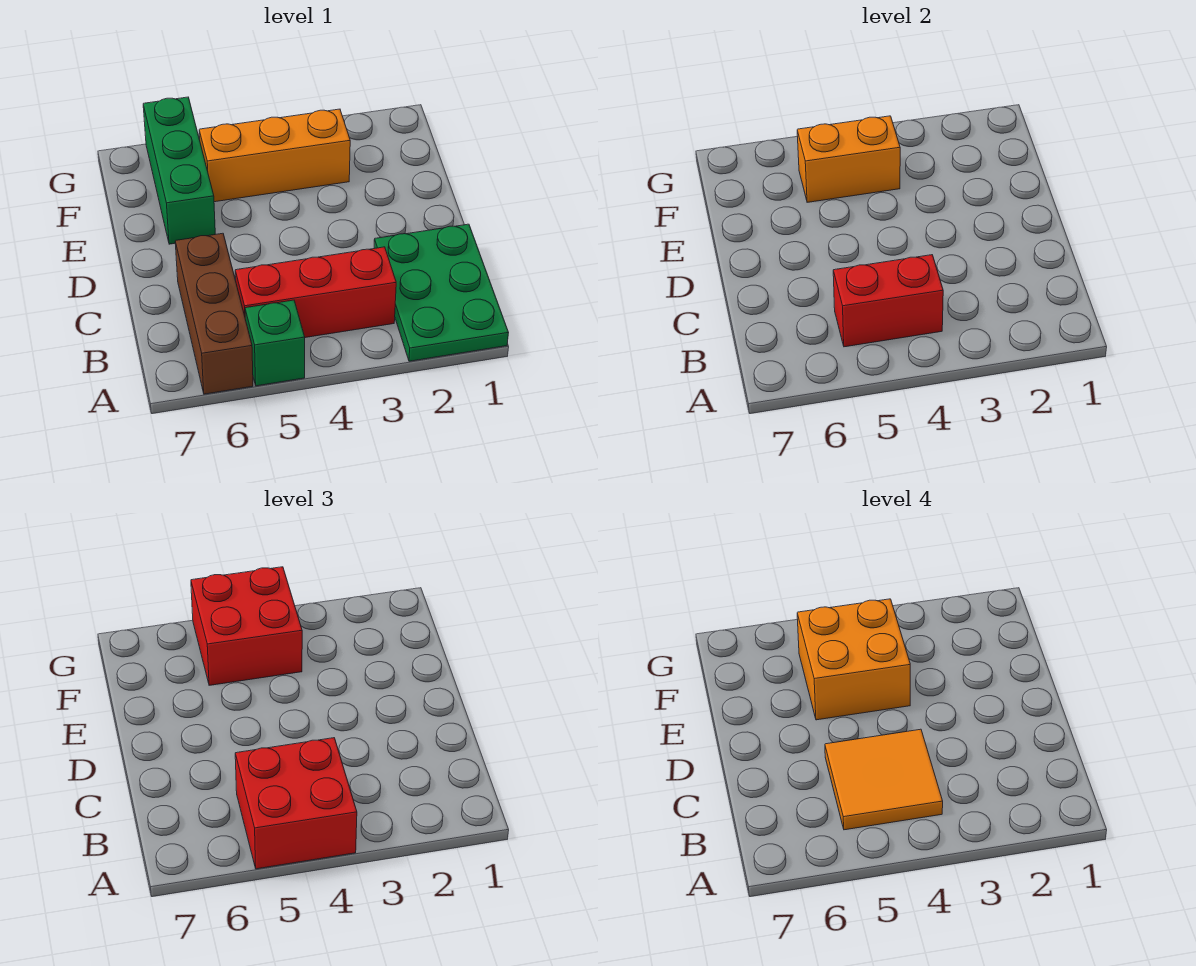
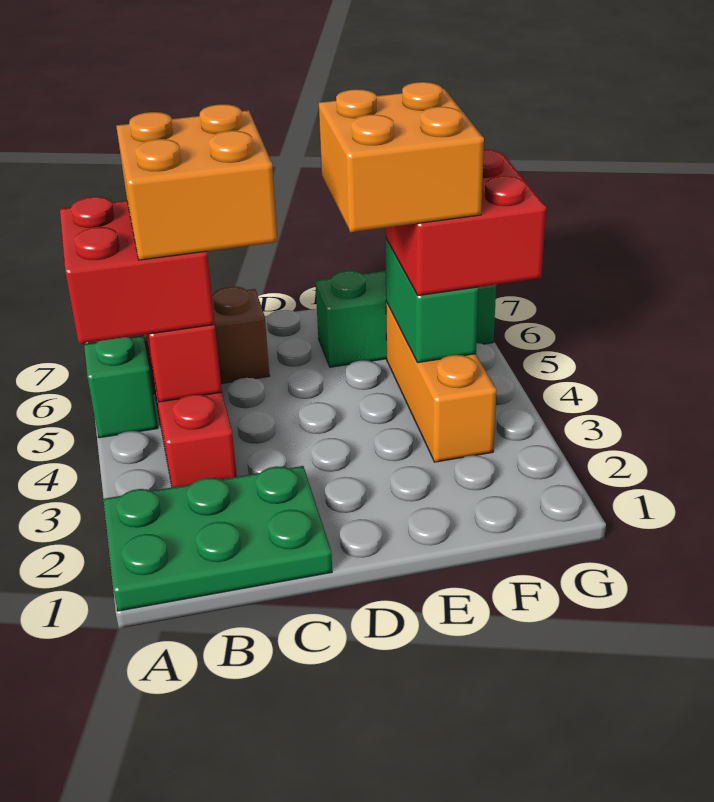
orange 2x2 tile [825,729,943,830] -> orange 2x2 brick [116,104,278,260]
orange 1x2 brick [797,116,900,202] -> green 1x2 brick [385,237,479,363]

